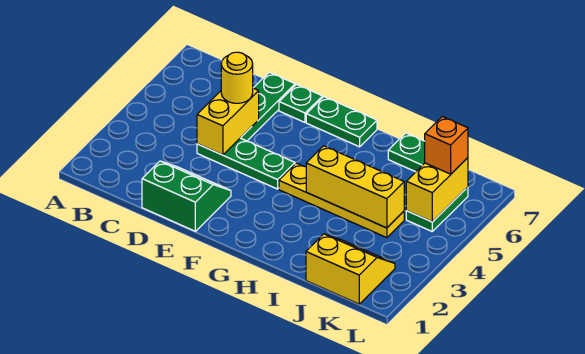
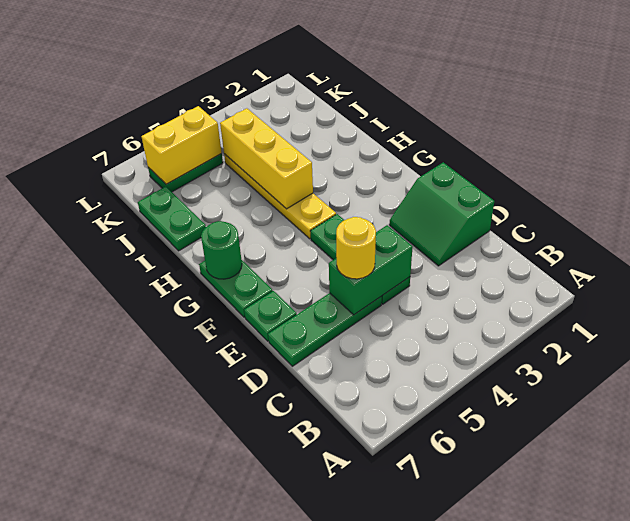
yellow 1x2 brick [197,88,259,155] -> green 1x2 brick [329,225,412,315]
none -> green 1x1 round brick [201,221,242,279]
yellow 2x2 slope [306,234,395,304] -> none
orange 1x1 brick [425,117,468,174] -> none

